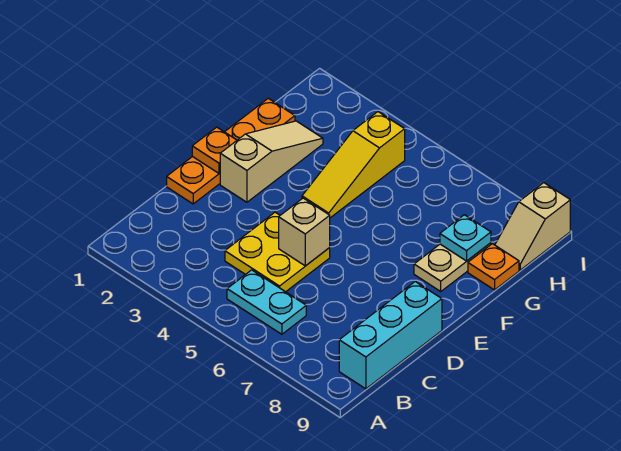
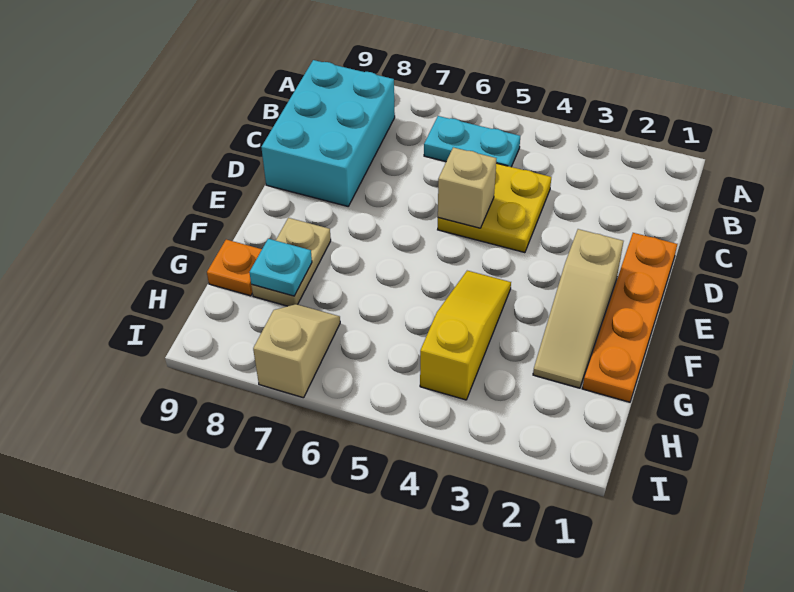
cyan 1x3 brick [339,282,442,389] -> cyan 2x3 brick [261,60,395,206]
orange 1x1 plate [192,127,237,173] -> none
tan 1x2 slope [495,183,570,270] -> tan 1x2 slope moved to [253,304,340,398]

